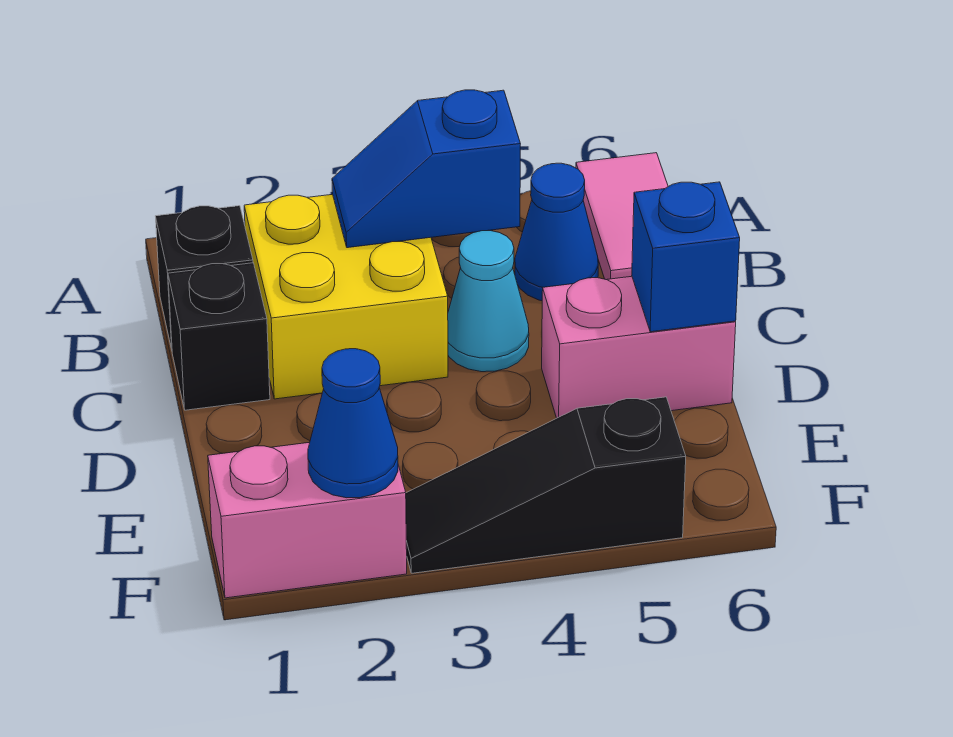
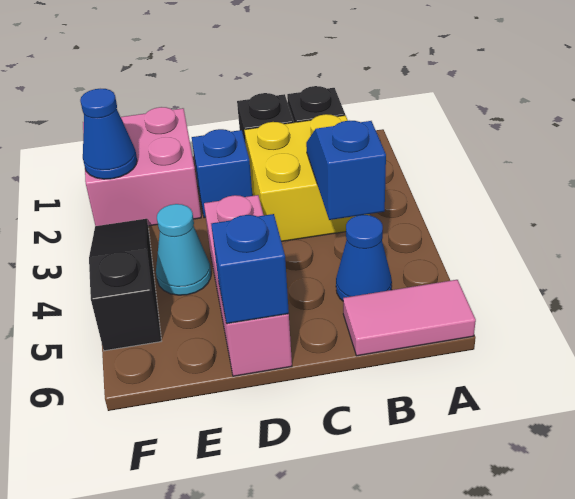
cyan 1x1 cone [448,231,529,372] -> cyan 1x1 cone moved to [156,204,211,295]
none -> blue 1x1 brick [192,129,253,218]
pink 1x2 brick [542,276,736,418] -> pink 1x3 brick [204,195,292,376]
pink 1x2 brick [208,442,407,598] -> pink 2x2 brick [83,107,201,226]

